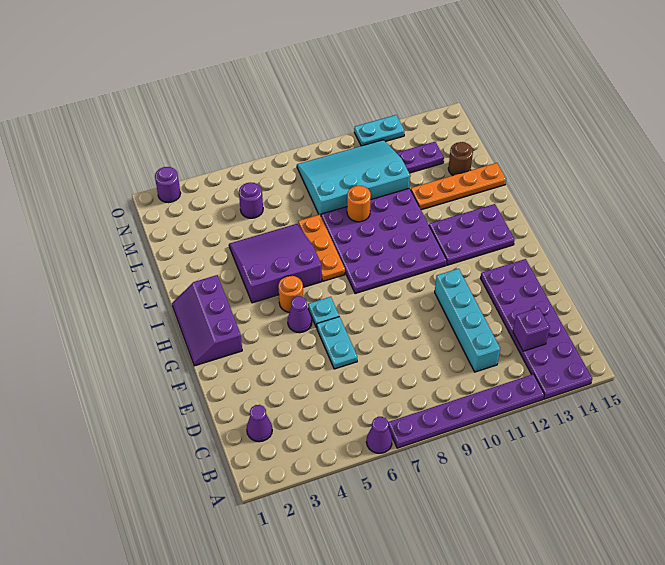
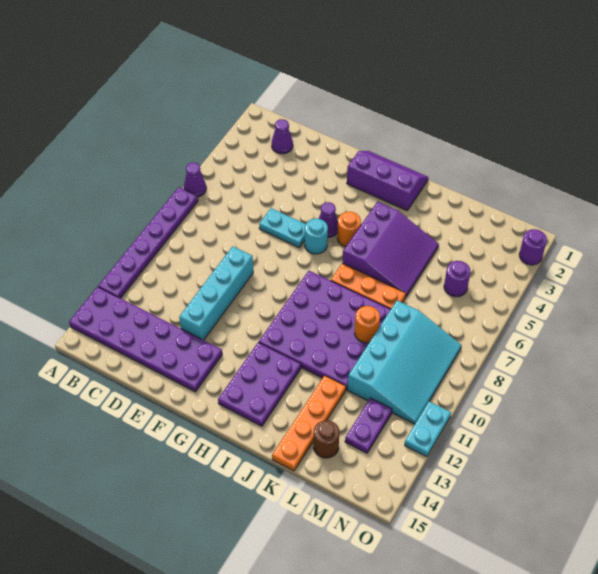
cyan 1x4 brick [435,269,500,372] -> cyan 1x4 brick turned to [179,246,253,340]
purple 1x1 brick [513,308,550,351] -> none
cyan 1x1 plate [308,297,339,328] -> cyan 1x1 round brick [305,219,328,254]

